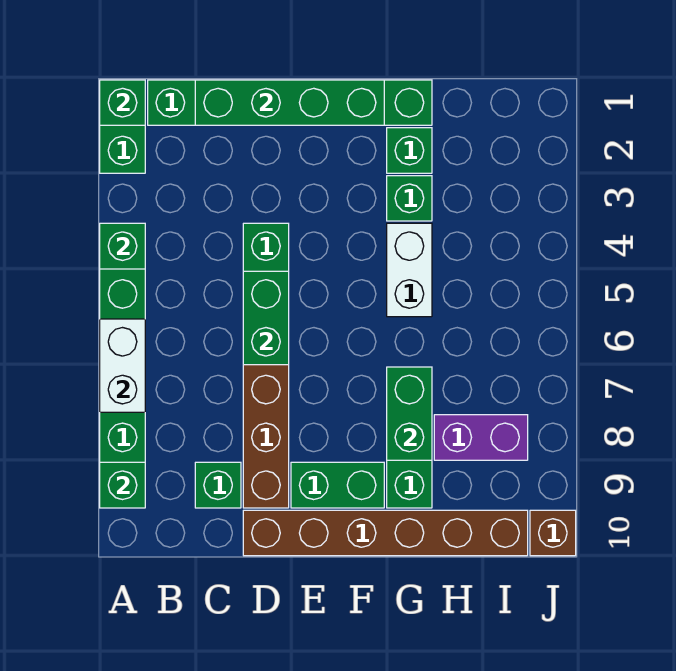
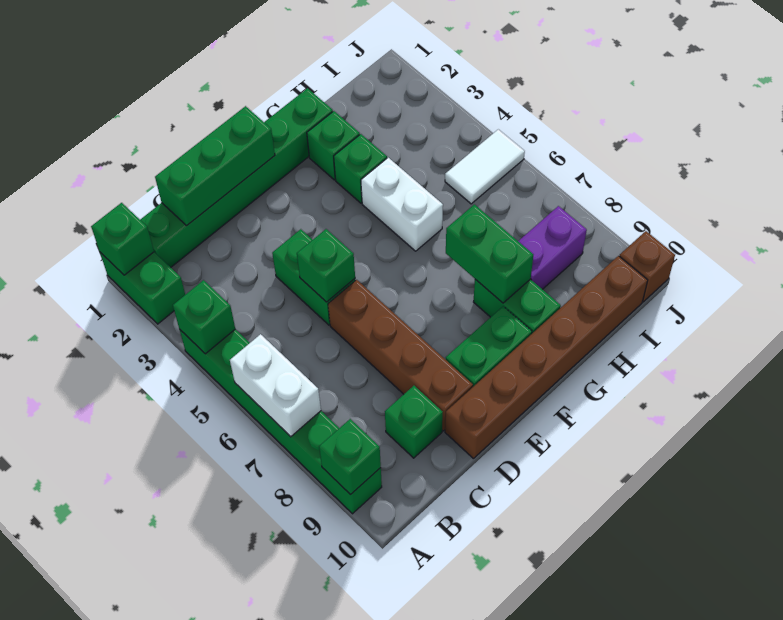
green 1x4 brick [195,80,384,125] -> green 1x3 brick [155,106,275,226]
green 1x2 brick [243,271,289,365] -> green 1x1 brick [297,229,355,302]
none -> white 1x2 tile [445,129,525,204]

